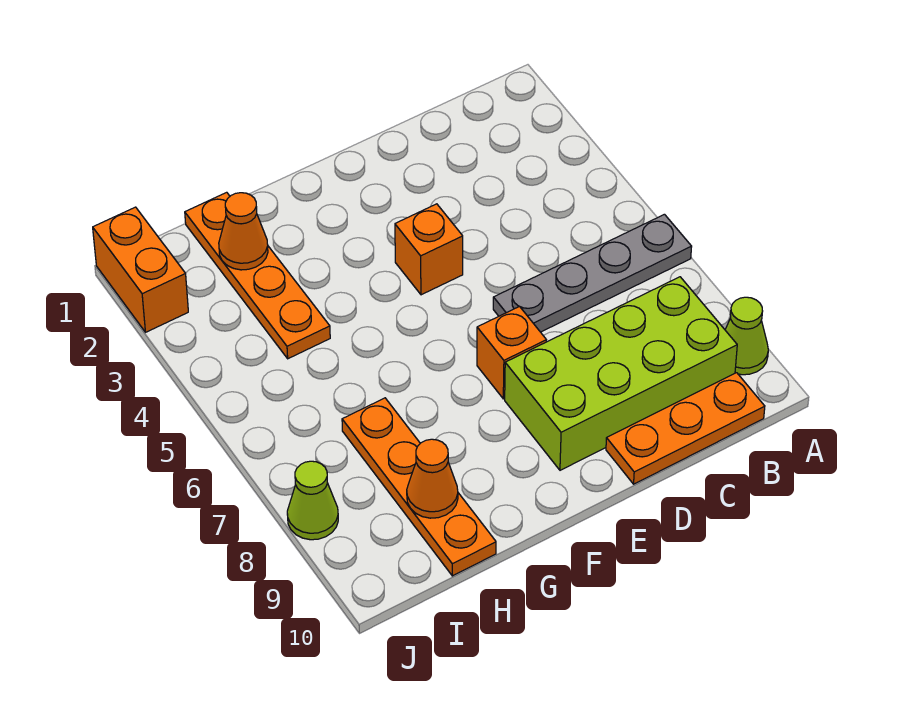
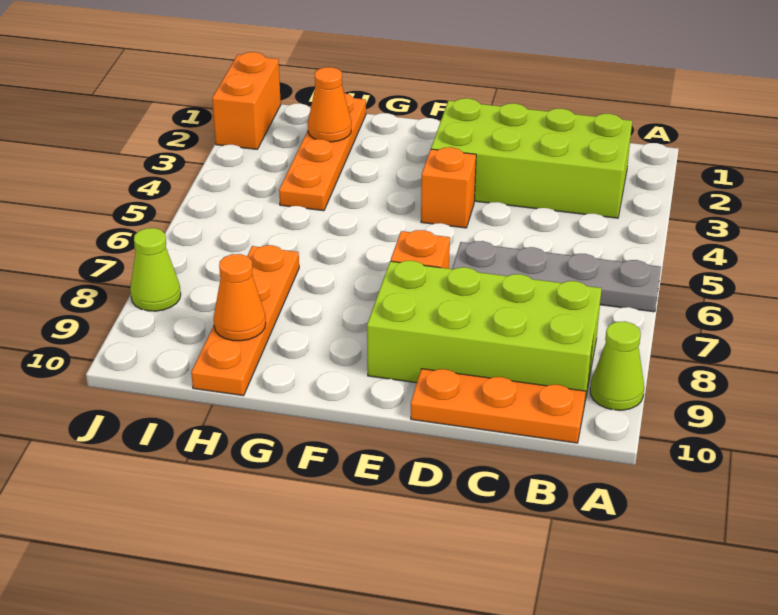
none -> lime 2x4 brick [431,98,632,218]

